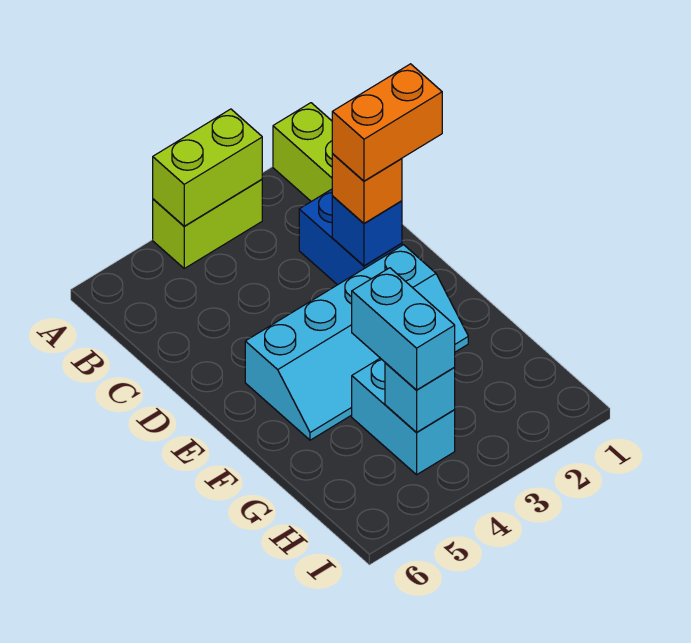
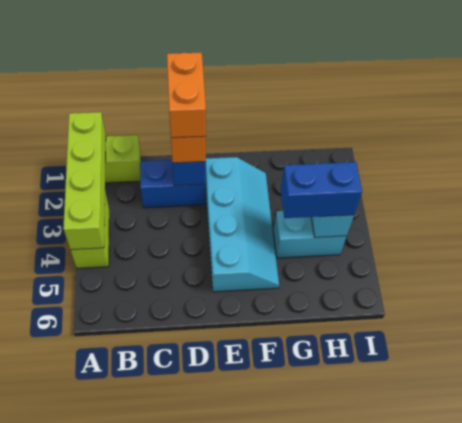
lime 1x2 brick [153,109,262,226] -> lime 1x4 brick [63,112,106,250]
cyan 1x2 brick [352,268,455,390] -> blue 1x2 brick [281,162,362,218]

